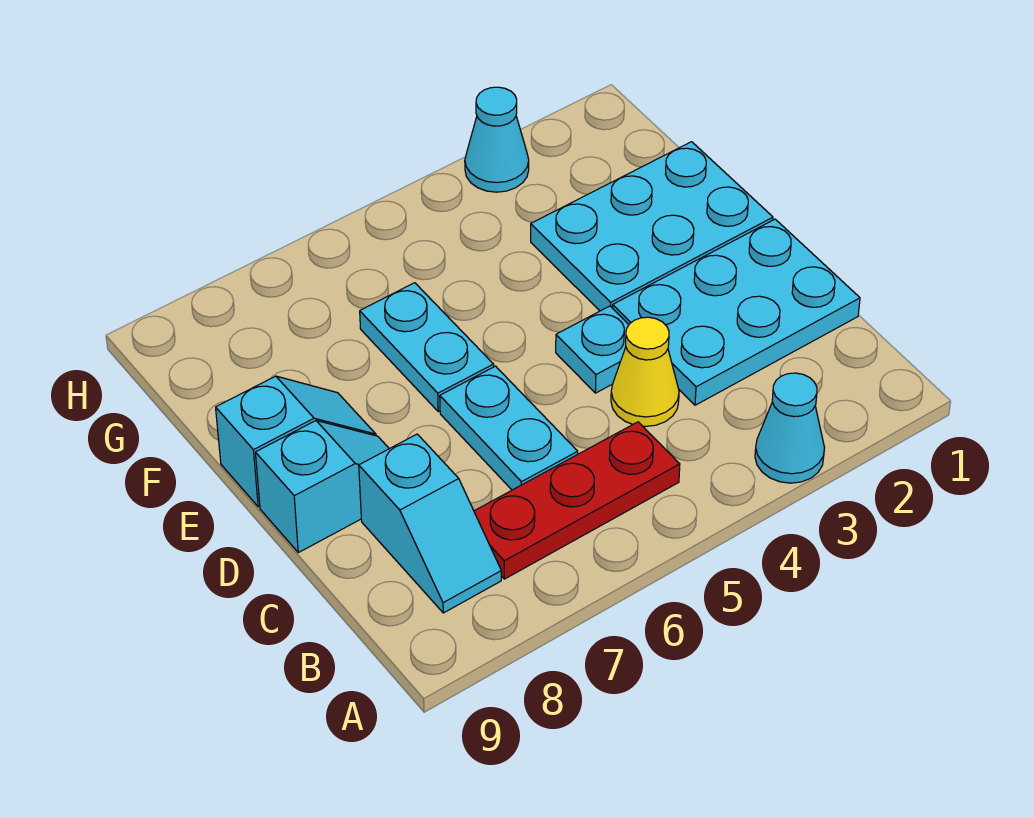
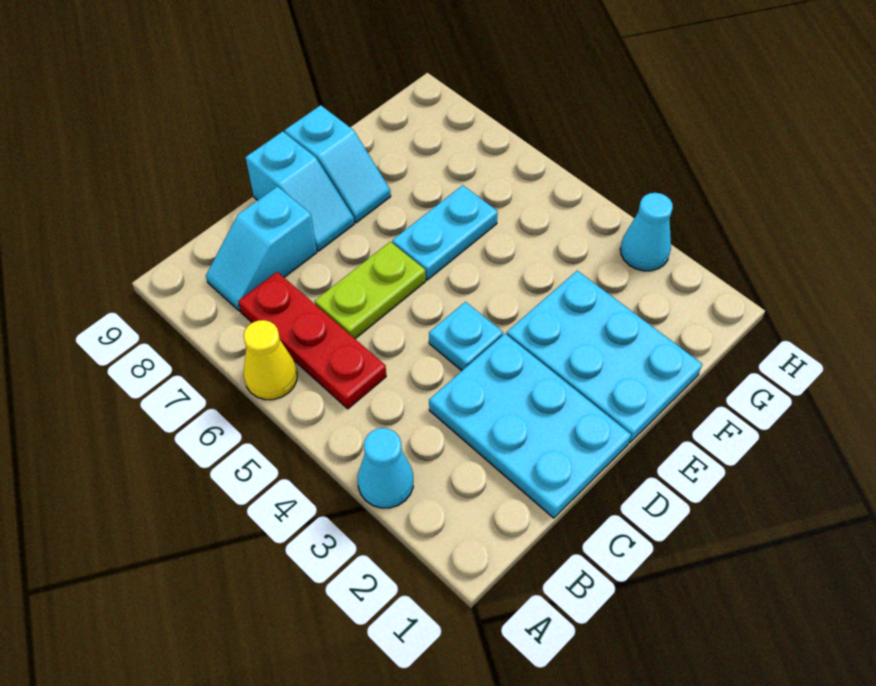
yellow 1x1 cone [611,317,679,426] -> yellow 1x1 cone moved to [243,320,297,400]
cyan 1x2 plate [440,366,578,490] -> lime 1x2 plate [315,242,426,339]

